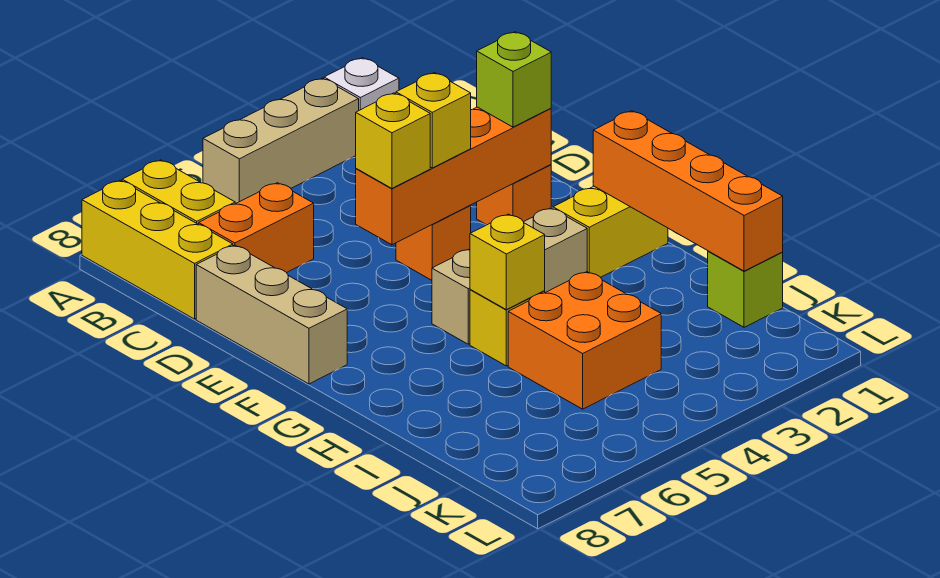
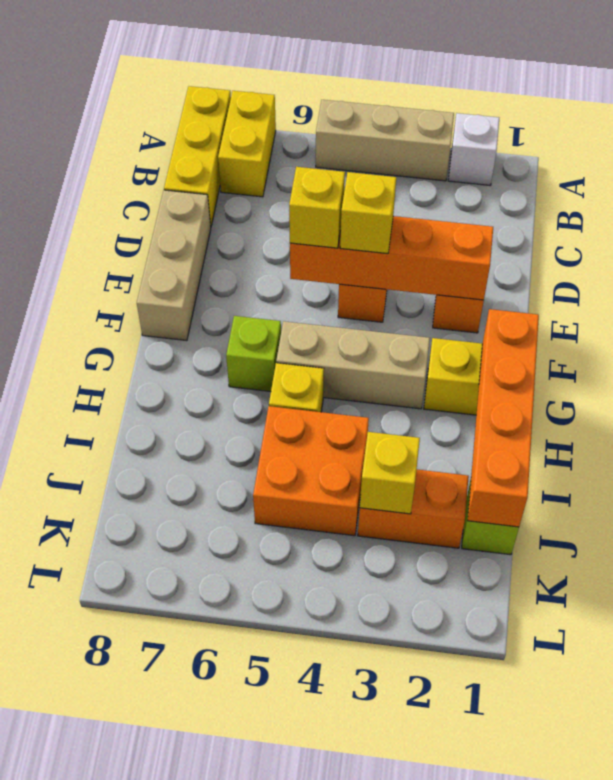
orange 1x2 brick [199,183,314,273] -> orange 1x2 brick moved to [358,469,469,548]
lime 1x1 brick [477,32,551,127] -> lime 1x1 brick moved to [226,316,281,392]
yellow 1x1 brick [470,214,545,310] -> yellow 1x1 brick moved to [360,432,420,514]

